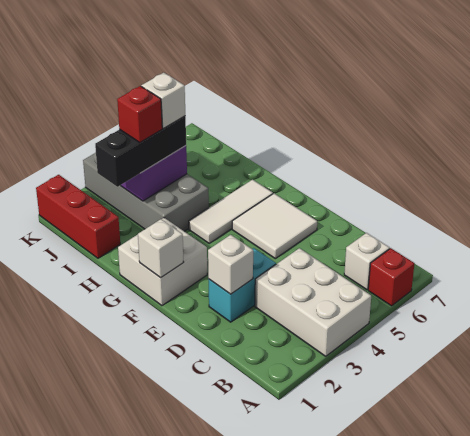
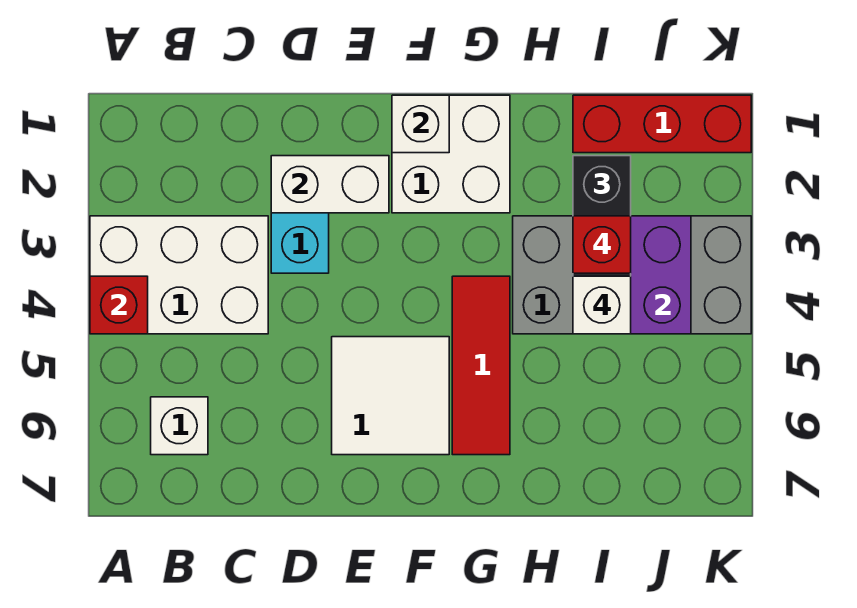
red 1x1 brick [368,248,414,306] -> red 1x1 brick moved to [90,276,148,334]
white 1x1 brick [208,235,253,294] -> white 1x2 brick [271,156,389,213]
white 1x3 tile [189,180,273,243] -> red 1x3 tile [452,276,510,455]

